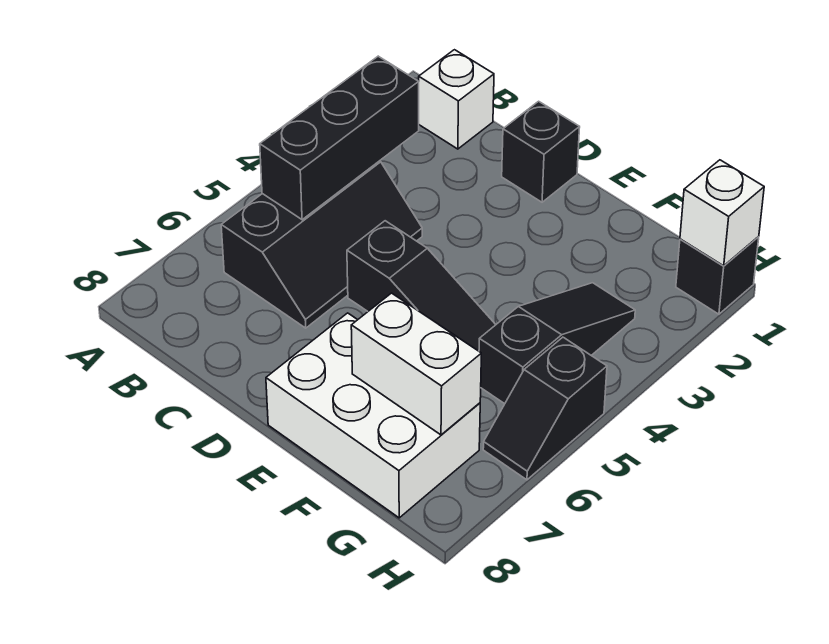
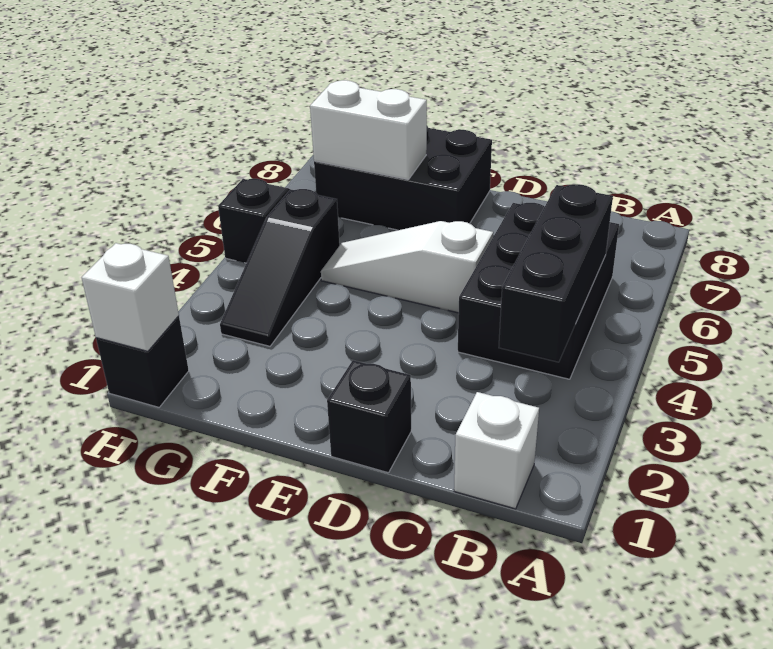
black 2x3 slope [221,161,422,328] -> black 2x3 brick [458,203,619,379]
black 1x3 slope [347,221,496,351] -> white 1x3 slope [321,221,493,313]
white 2x3 brick [266,313,480,518] -> black 2x3 brick [314,126,492,230]

